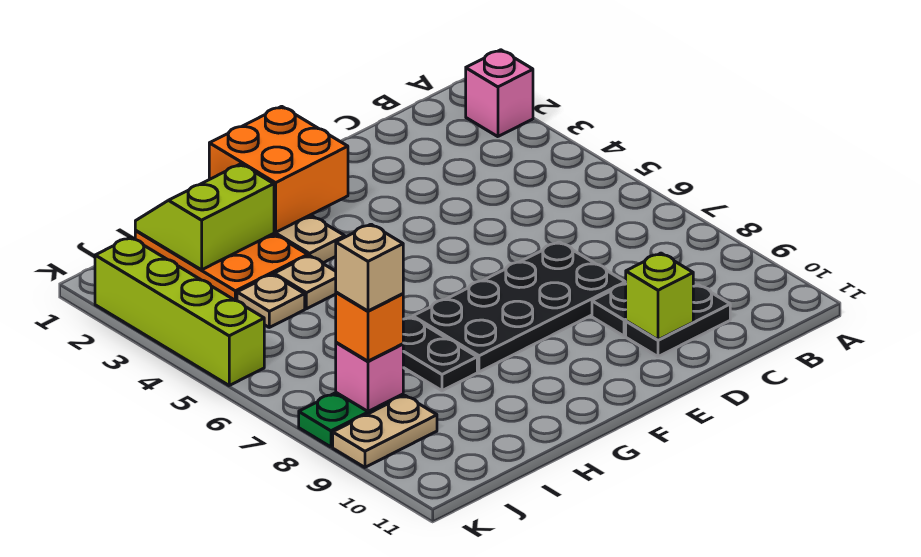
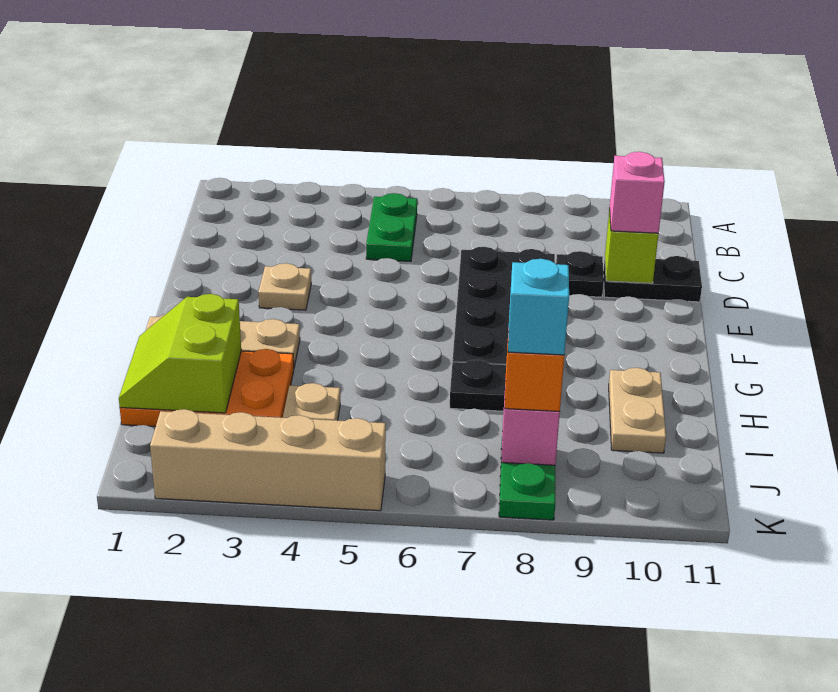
pink 1x1 brick [466,50,533,137] -> pink 1x1 brick moved to [610,152,665,233]
none -> green 1x2 plate [366,193,417,262]
black 1x2 plate [626,285,730,357] -> black 1x2 plate turned to [603,256,702,302]
orange 2x2 brick [209,106,348,232] -> none
tan 1x1 plate [274,255,336,309] -> tan 1x1 plate moved to [259,263,311,310]
tan 1x1 brick [336,224,403,311] -> cyan 1x1 brick [508,259,569,355]
tan 1x2 plate [333,395,437,467] -> tan 1x2 plate moved to [609,368,666,453]
lime 1x4 brick [95,237,264,385] -> tan 1x4 brick [150,409,386,511]

